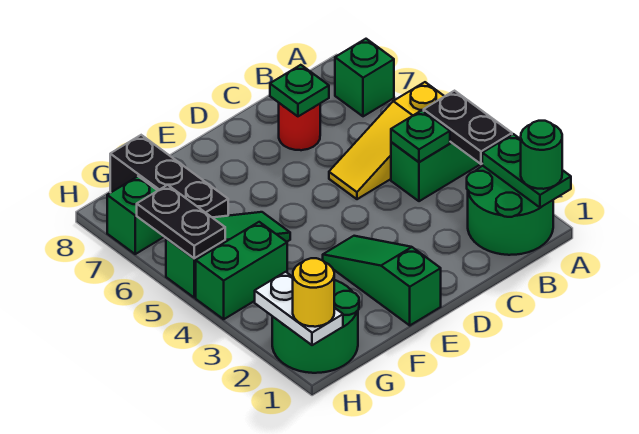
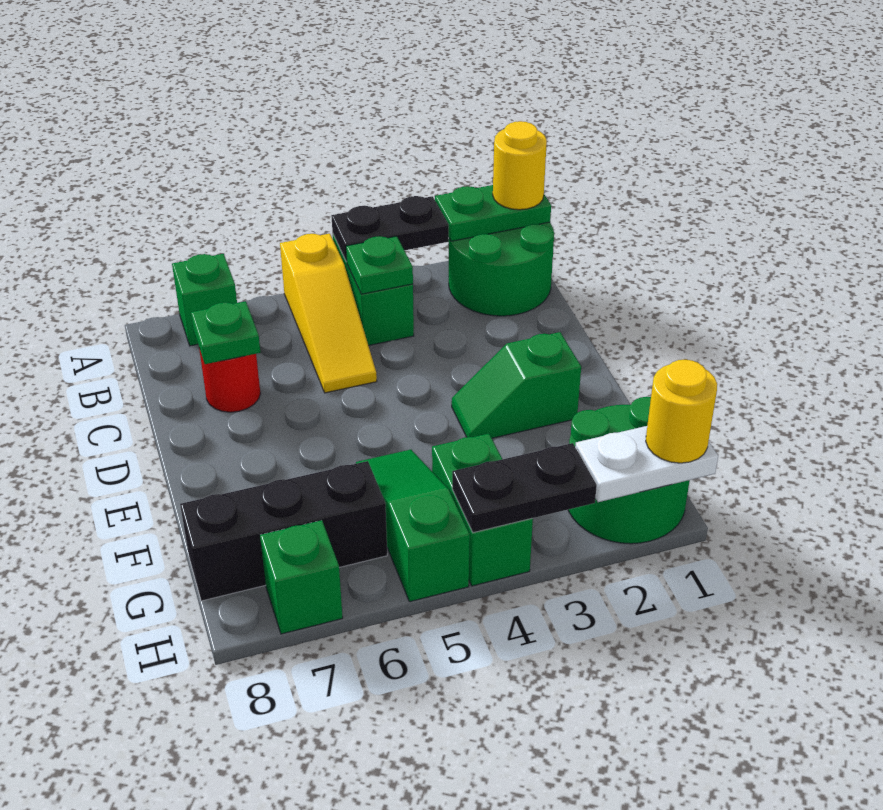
green 1x1 round brick [521,121,562,189] -> yellow 1x1 round brick [493,121,547,210]
green 1x3 slope [323,236,441,325] -> green 1x2 slope [452,332,581,438]
black 1x2 plate [137,185,225,258] -> black 1x2 plate moved to [452,443,597,533]

